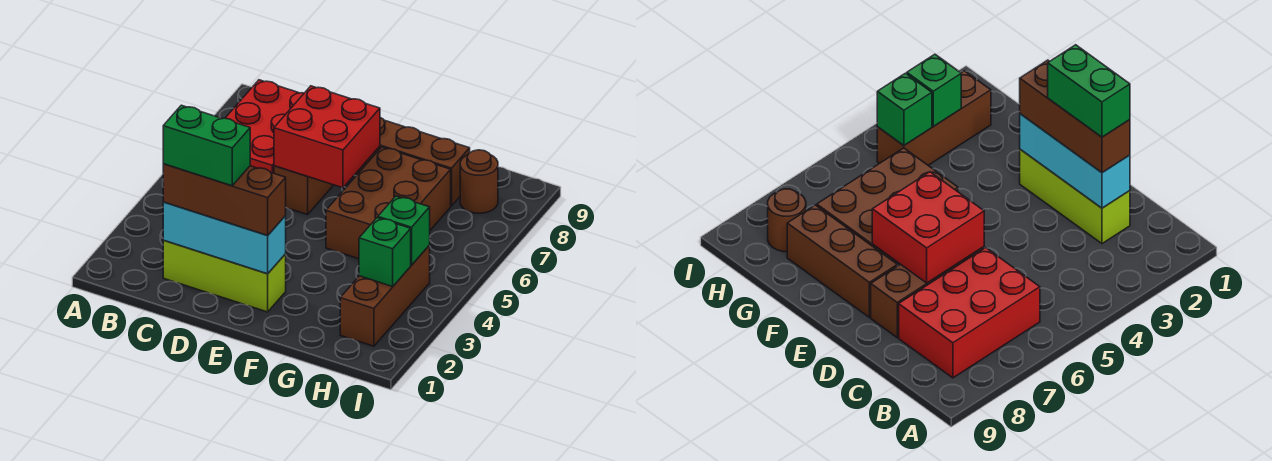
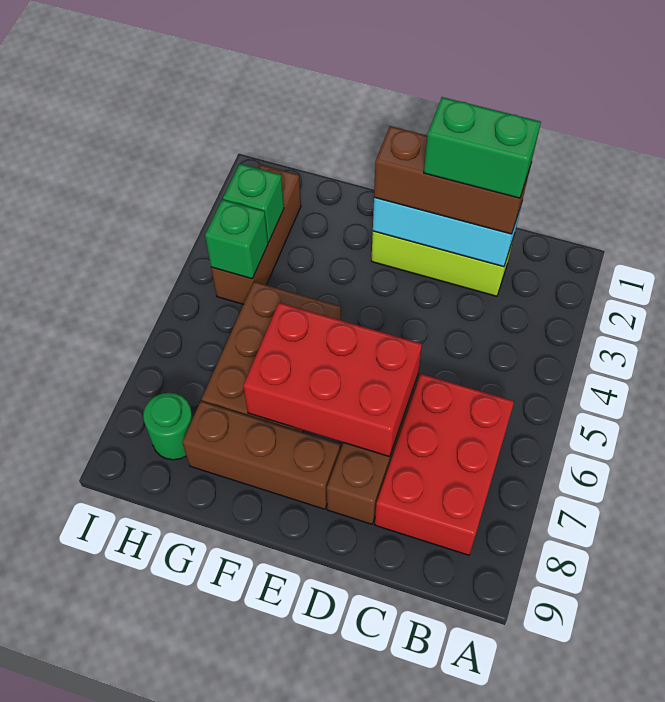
red 2x2 brick [274,86,380,188] -> red 2x3 brick [243,303,422,457]
brown 1x1 round brick [460,150,498,213] -> green 1x1 round brick [143,393,193,460]

